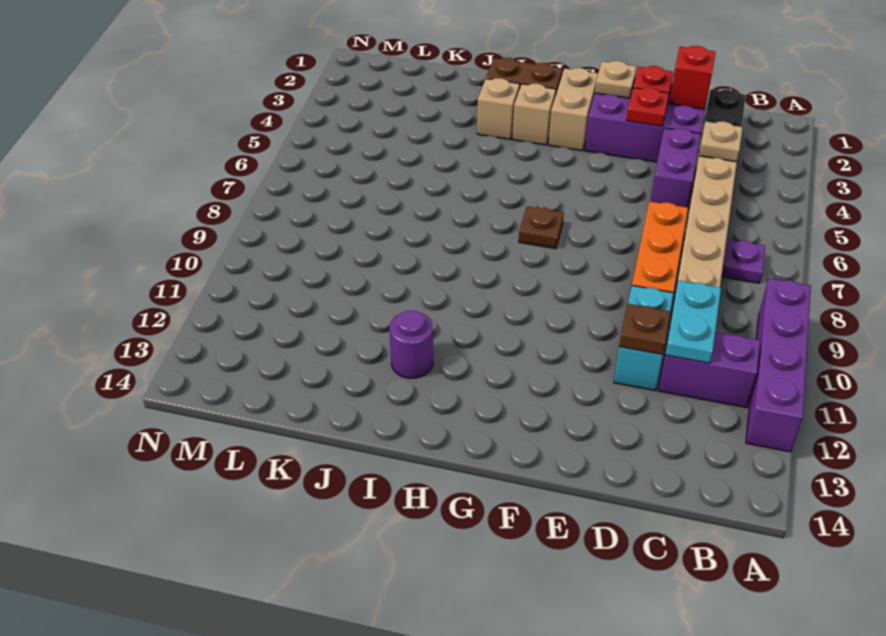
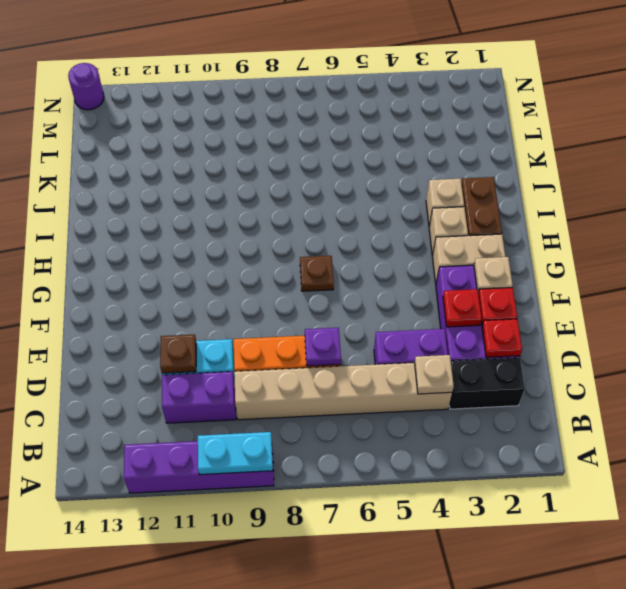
purple 1x1 plate [722,239,765,283] -> purple 1x1 plate moved to [305,328,341,366]
purple 1x2 brick [658,332,760,408] -> purple 1x2 brick turned to [162,372,236,423]
cyan 1x2 plate [665,281,721,363] -> cyan 1x2 plate moved to [198,432,273,475]
red 1x1 brick [669,46,716,109] -> red 1x1 plate [482,319,522,357]
purple 1x1 round brick [390,311,433,378] -> purple 1x1 round brick moved to [68,63,104,110]

